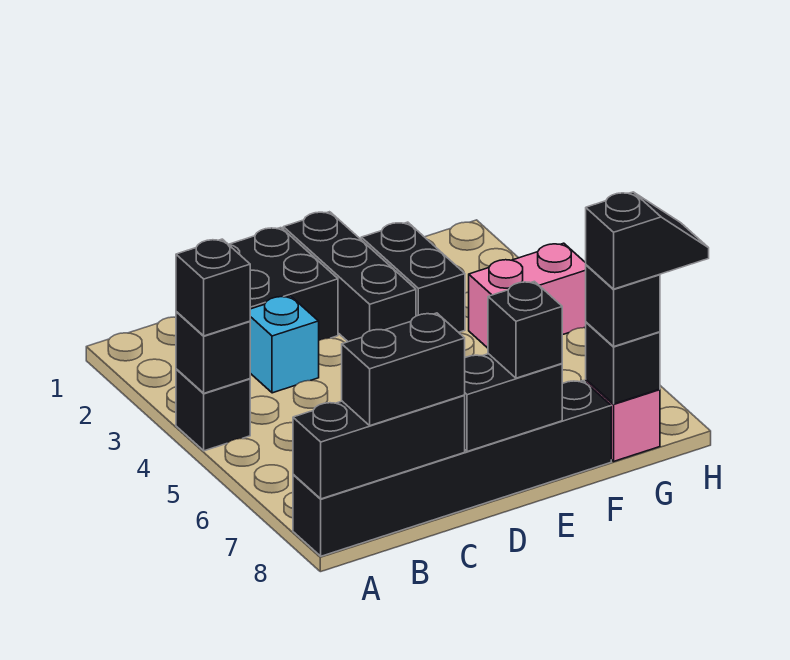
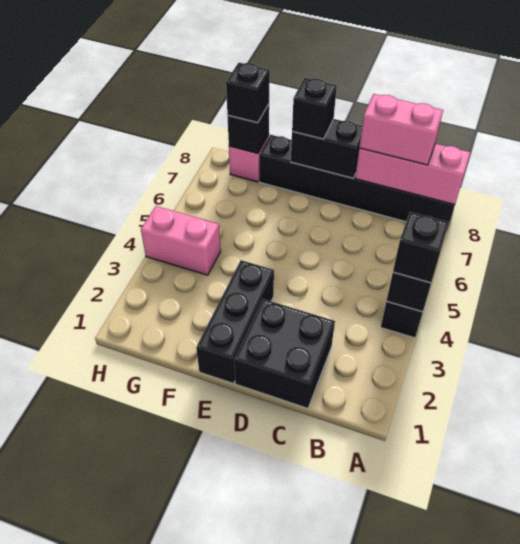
black 1x3 brick [293,395,465,499] -> pink 1x3 brick [355,144,470,205]
black 1x2 brick [342,313,465,426] -> pink 1x2 brick [359,94,443,165]
cyan 1x1 brick [250,296,319,393] -> none
black 1x2 brick [361,222,465,332] -> none
black 1x2 slope [586,192,709,289] -> none

